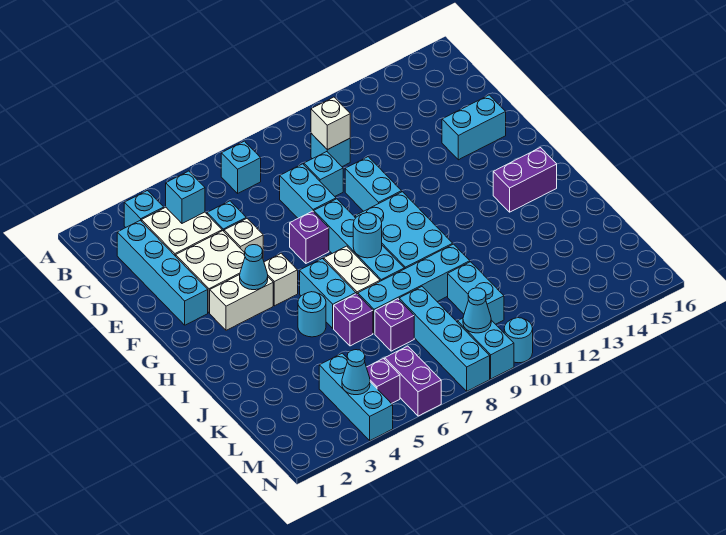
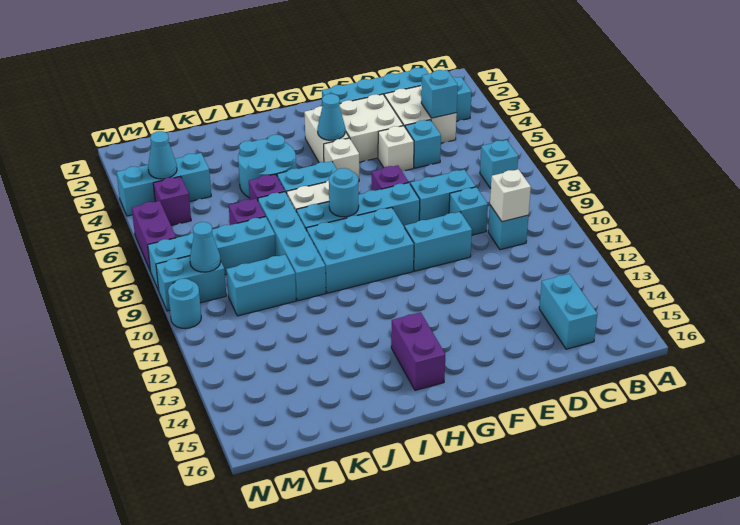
cyan 1x2 brick [442,95,506,160] -> cyan 1x2 brick moved to [539,274,597,349]
cyan 1x1 round brick [298,292,326,337] -> cyan 2x2 round brick [238,135,296,198]
purple 1x2 brick [385,346,441,416] -> purple 1x2 brick turned to [132,201,176,270]

